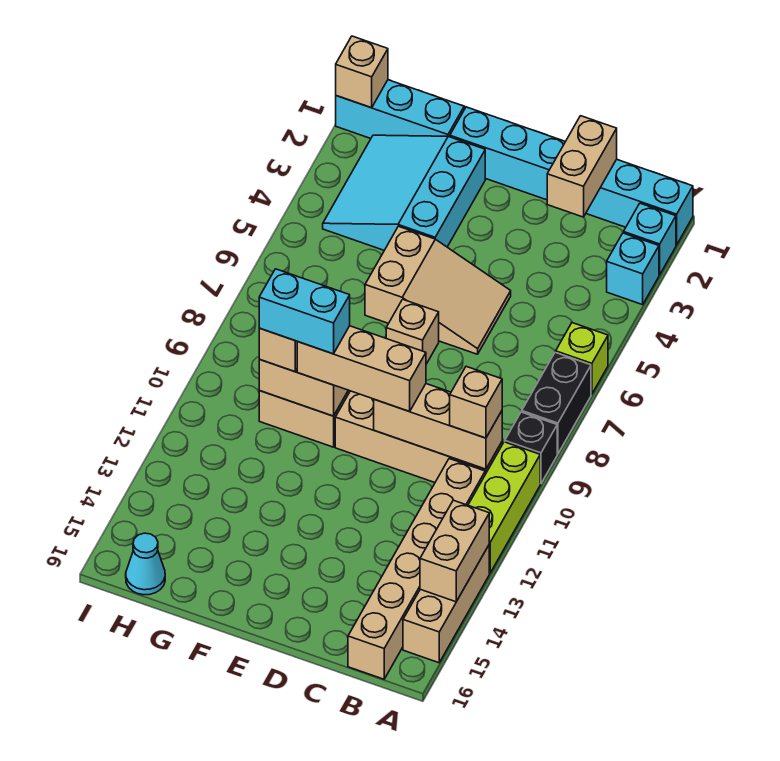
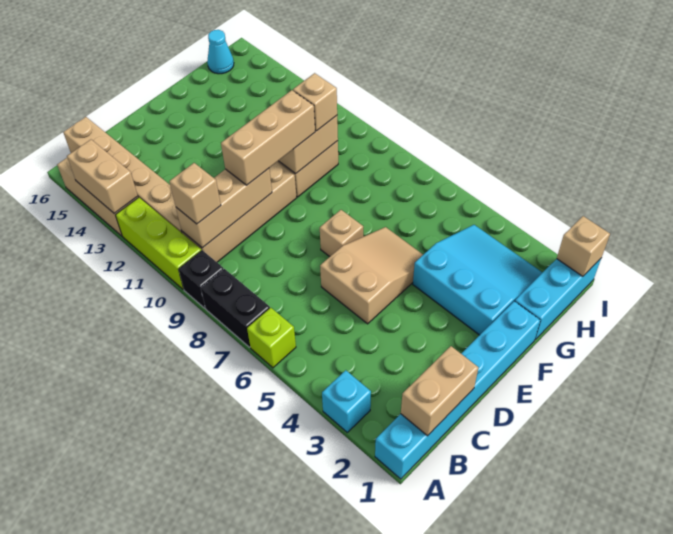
cyan 1x1 brick [623,203,676,275] -> none
tan 1x2 brick [547,116,617,217] -> tan 1x2 brick turned to [401,346,478,436]
tan 2x3 slope [365,226,511,354] -> tan 2x3 slope turned to [320,227,423,324]
cyan 1x2 brick [259,269,350,354] -> none

